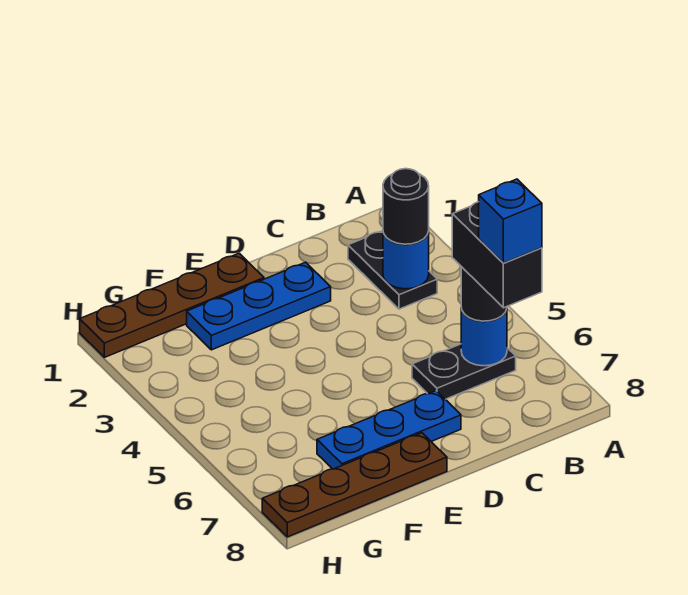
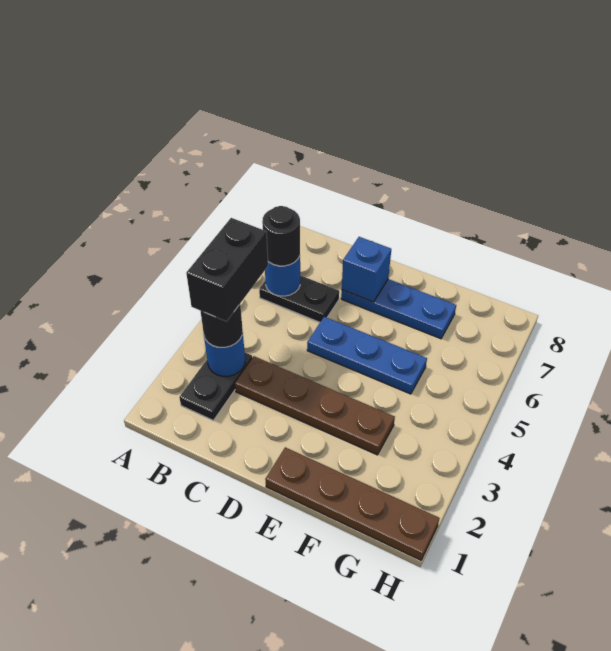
black 1x2 brick [452,202,542,308] -> black 1x2 brick moved to [186,218,268,321]
blue 1x1 brick [479,179,542,263] -> blue 1x1 brick moved to [342,237,391,302]
blue 1x3 plate [187,262,331,350] -> blue 1x3 plate moved to [307,317,427,394]
brown 1x4 plate [262,433,447,537] -> brown 1x4 plate moved to [235,356,395,455]

